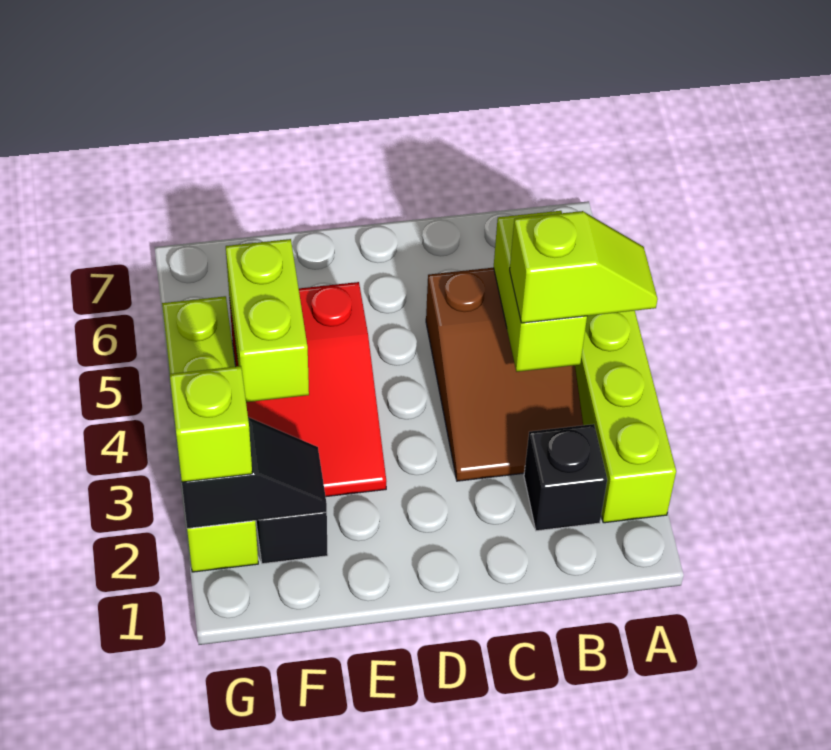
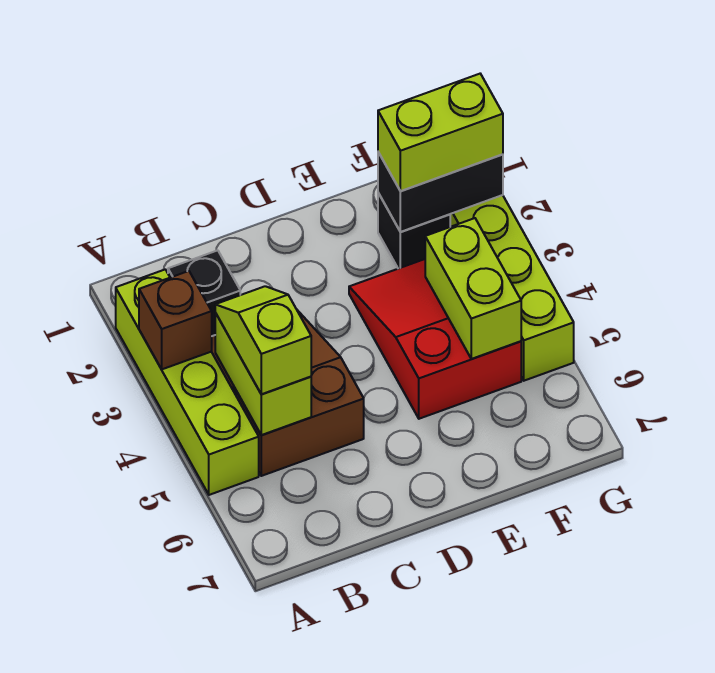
none -> brown 1x1 brick [139,271,212,369]
lime 1x2 slope [510,211,658,323] -> lime 1x2 slope turned to [215,286,311,394]
black 1x2 slope [182,417,327,529] -> black 1x2 brick [378,152,503,232]
lime 1x1 brick [170,366,252,482] -> lime 1x2 brick [378,74,503,191]

